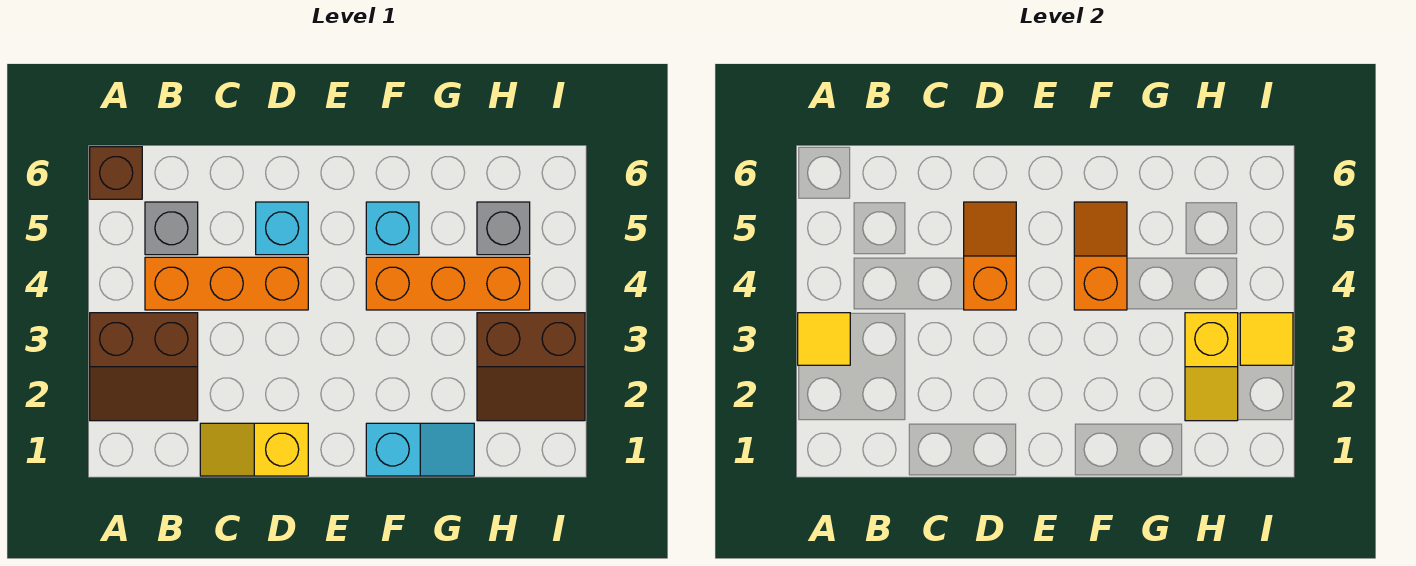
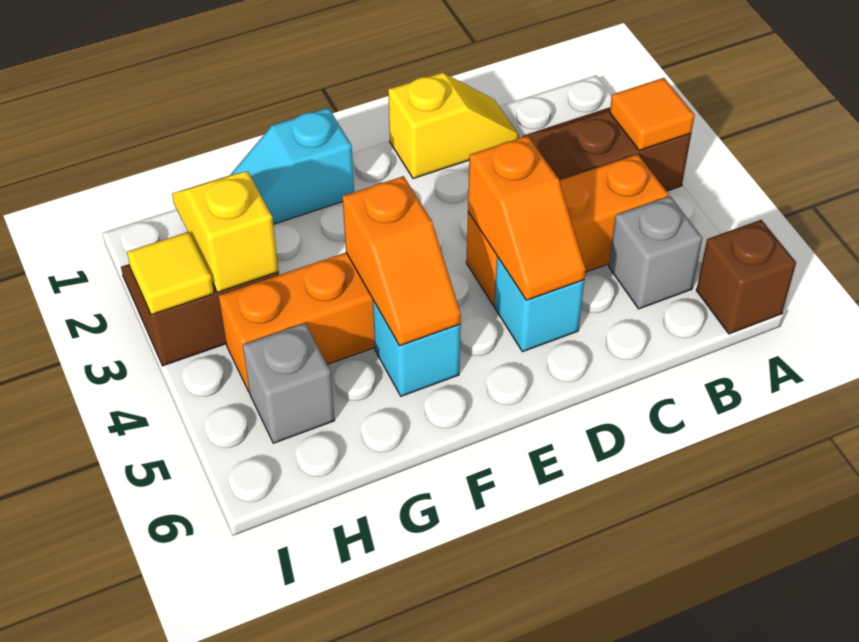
yellow 1x1 tile [798,313,850,365] -> orange 1x1 tile [610,78,695,150]

